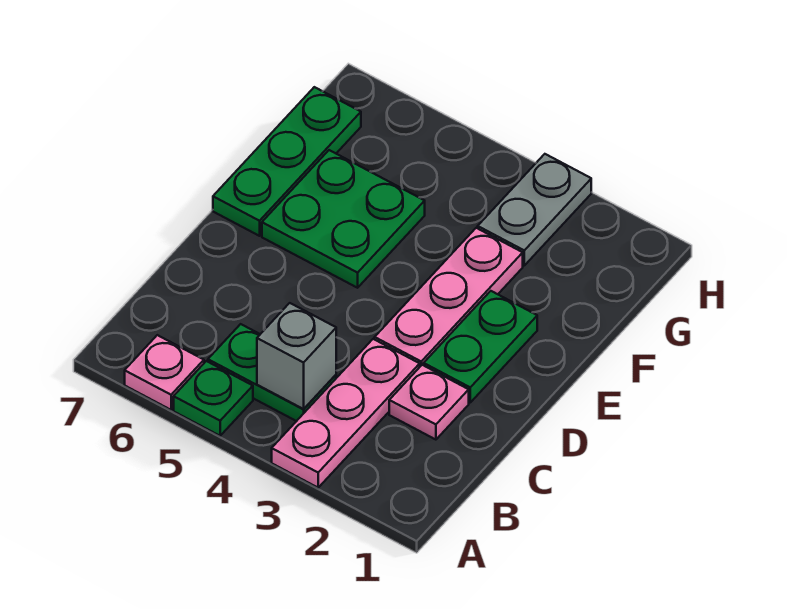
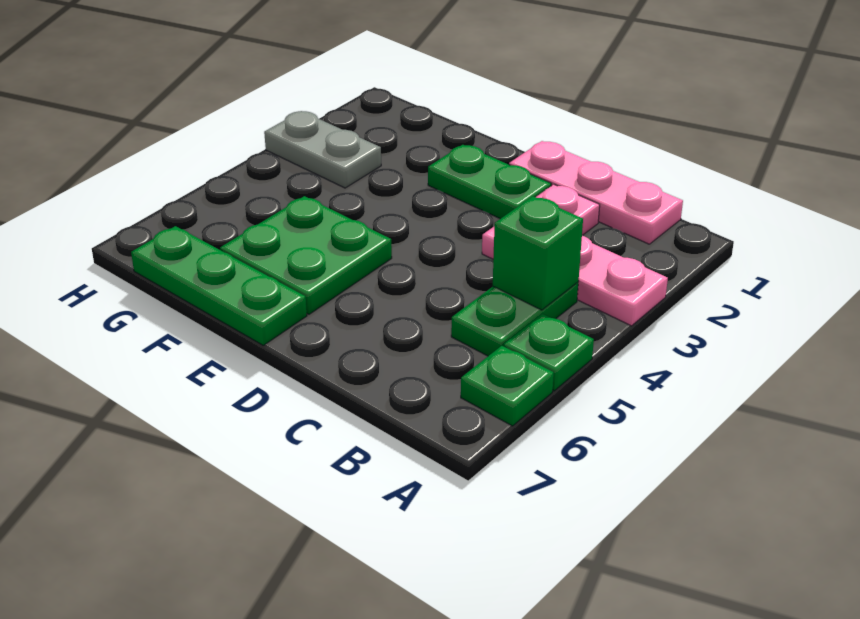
pink 1x1 plate [125,335,204,410] -> green 1x1 plate [461,346,554,426]
grey 1x1 brick [257,303,336,409] -> green 1x1 brick [493,196,583,310]
pink 1x3 plate [375,228,523,366] -> pink 1x3 plate moved to [509,141,683,244]

